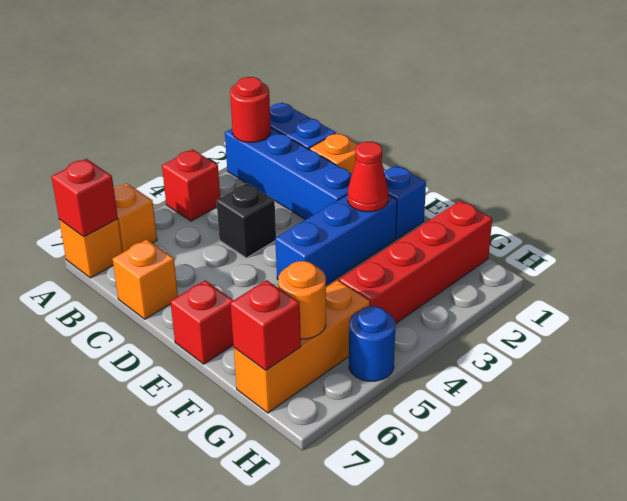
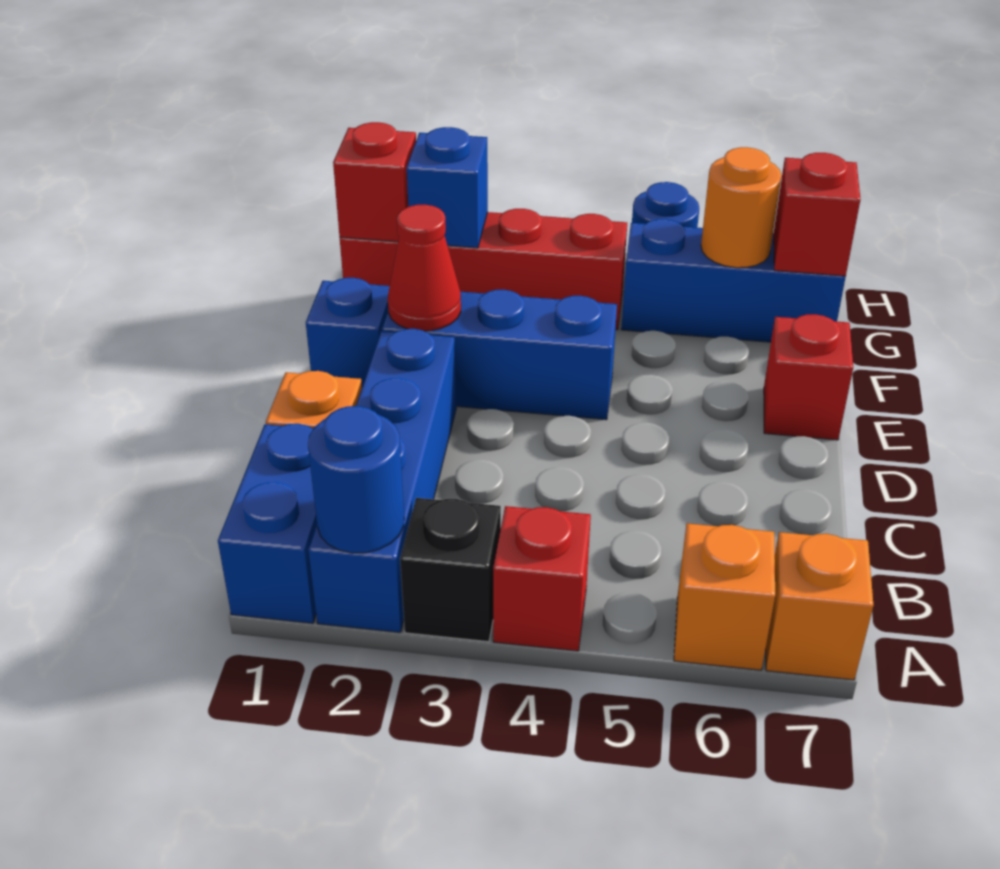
red 1x1 round brick [230,77,271,142] -> blue 1x1 round brick [308,406,404,553]
red 1x1 brick [51,159,118,237] -> red 1x1 brick moved to [333,122,416,242]
black 1x1 brick [216,183,276,258] -> black 1x1 brick moved to [400,498,501,642]
orange 1x1 brick [113,239,178,319] -> none
none -> blue 1x1 brick [407,127,488,248]
orange 1x3 brick [234,280,370,413] -> blue 1x3 brick [621,219,846,342]

